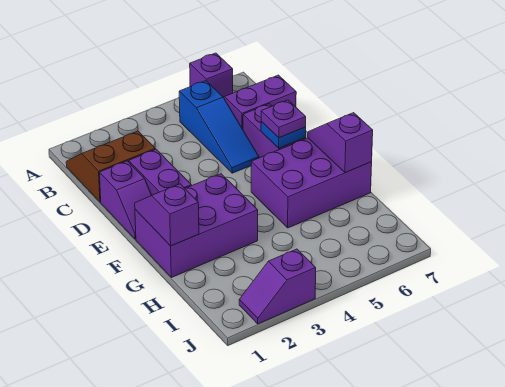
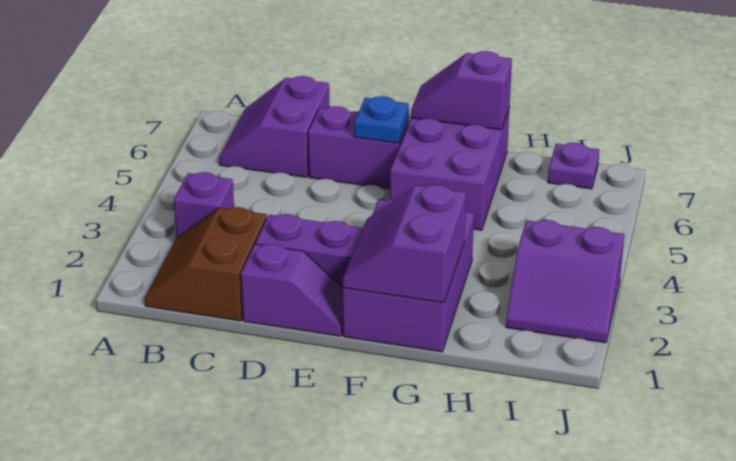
purple 1x1 brick [190,53,233,97] -> purple 1x1 brick moved to [174,172,234,239]
blue 1x3 slope [179,81,259,173] -> none
purple 1x1 plate [261,100,306,138] -> purple 1x1 plate moved to [548,143,600,189]
purple 1x2 slope [135,184,199,246] -> purple 2x2 slope [343,185,466,303]
purple 1x2 slope [239,249,316,324] -> purple 2x2 slope [506,220,624,343]

